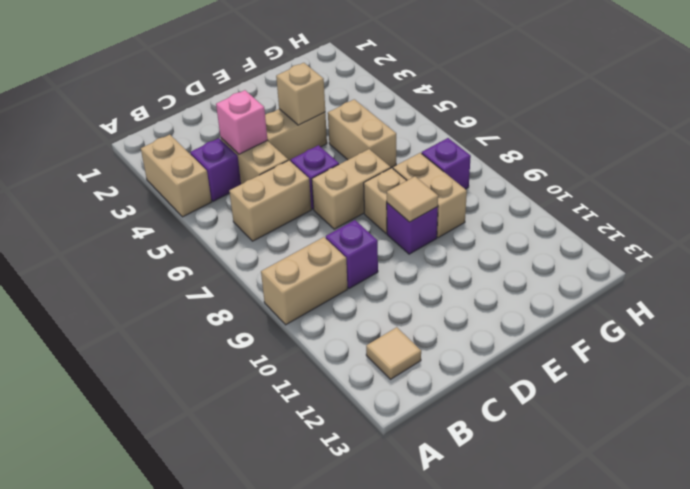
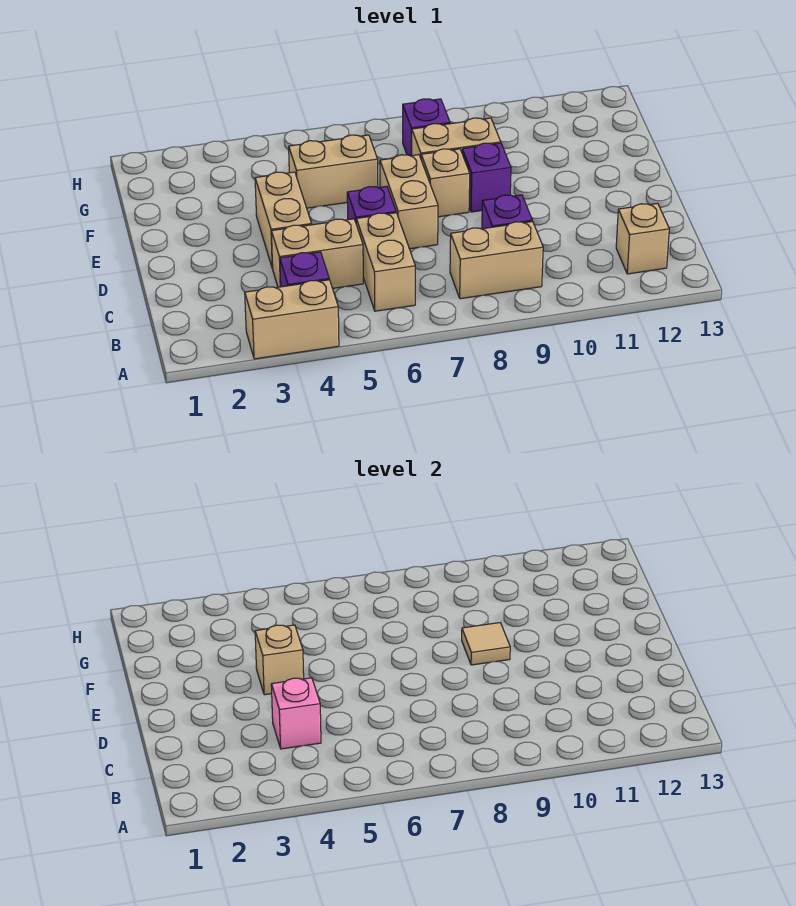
tan 1x2 brick [261,237,347,325] -> tan 1x2 brick turned to [450,221,543,299]
tan 1x1 tile [366,327,421,379] -> tan 1x1 brick [616,203,669,274]

